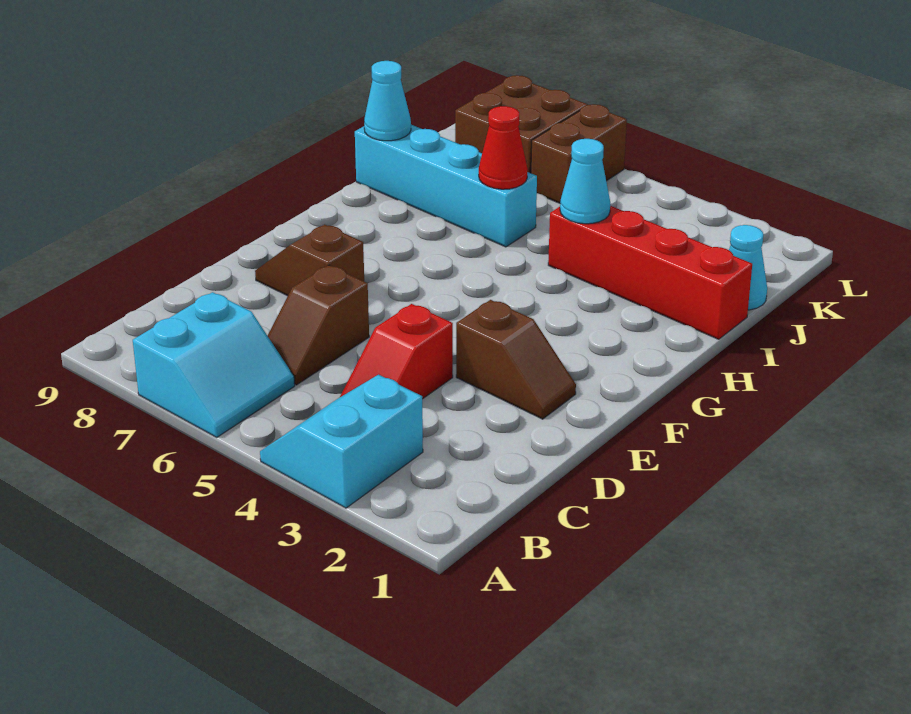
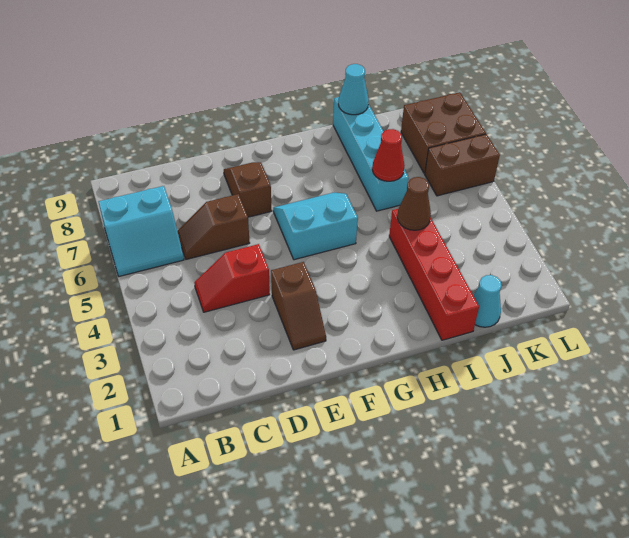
cyan 2x2 slope [260,375,423,508] -> cyan 2x2 slope moved to [273,193,358,260]
cyan 1x1 cone [560,139,610,224] -> brown 1x1 cone [397,177,431,230]

